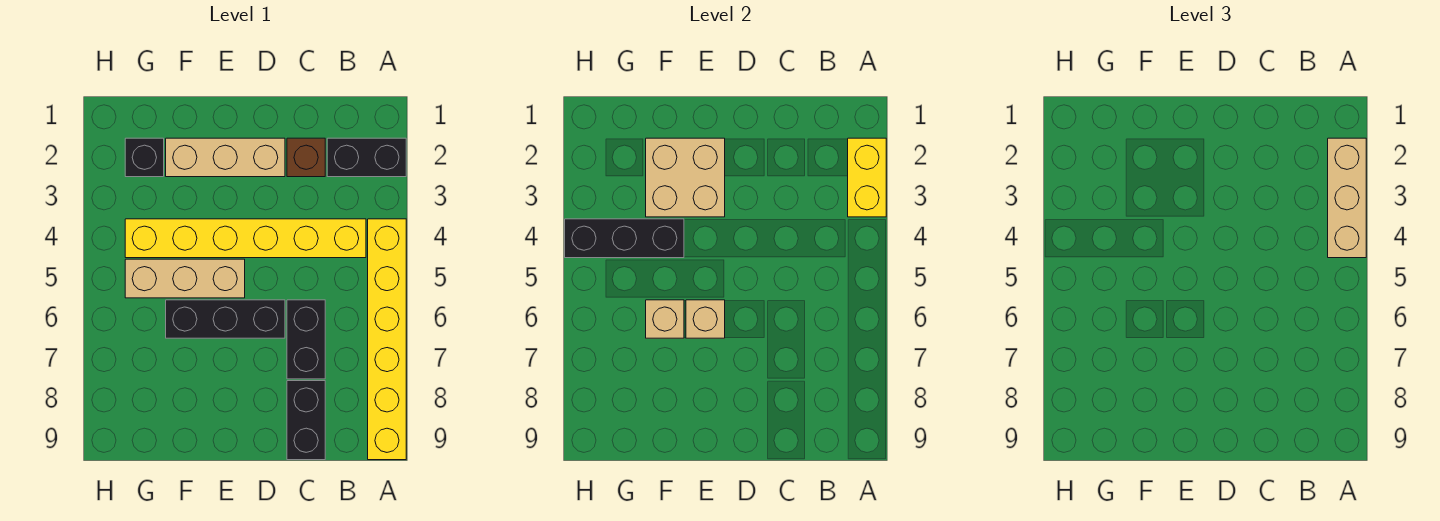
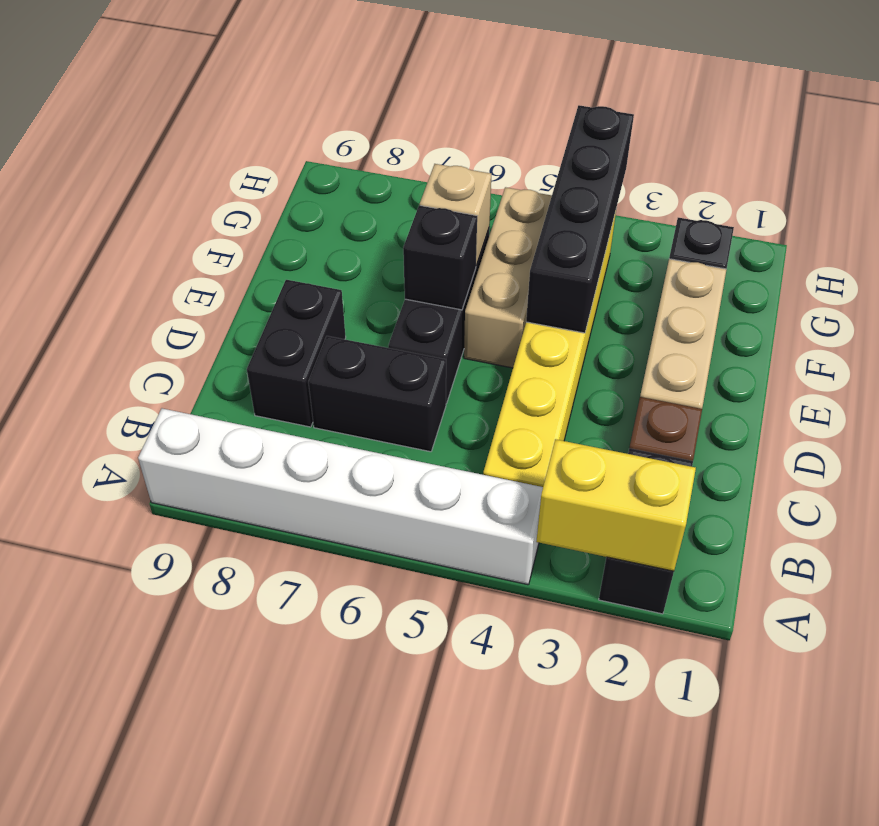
tan 1x3 brick [1328,138,1366,258] -> none
yellow 1x6 brick [368,219,406,460] -> white 1x6 brick [138,408,543,585]
black 1x2 brick [287,381,325,460] -> black 1x2 brick turned to [247,280,346,427]
tan 2x2 brick [646,138,725,217] -> none
tan 1x1 brick [686,300,725,338] -> black 1x1 brick [403,205,477,310]
black 1x3 brick [565,219,684,258] -> black 1x4 brick [526,105,634,333]

